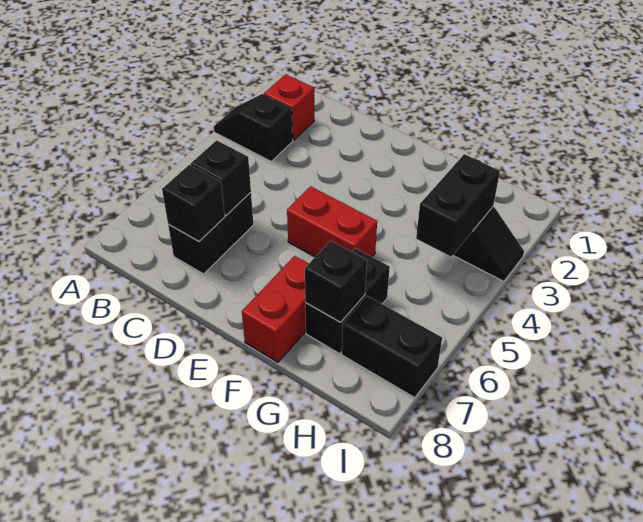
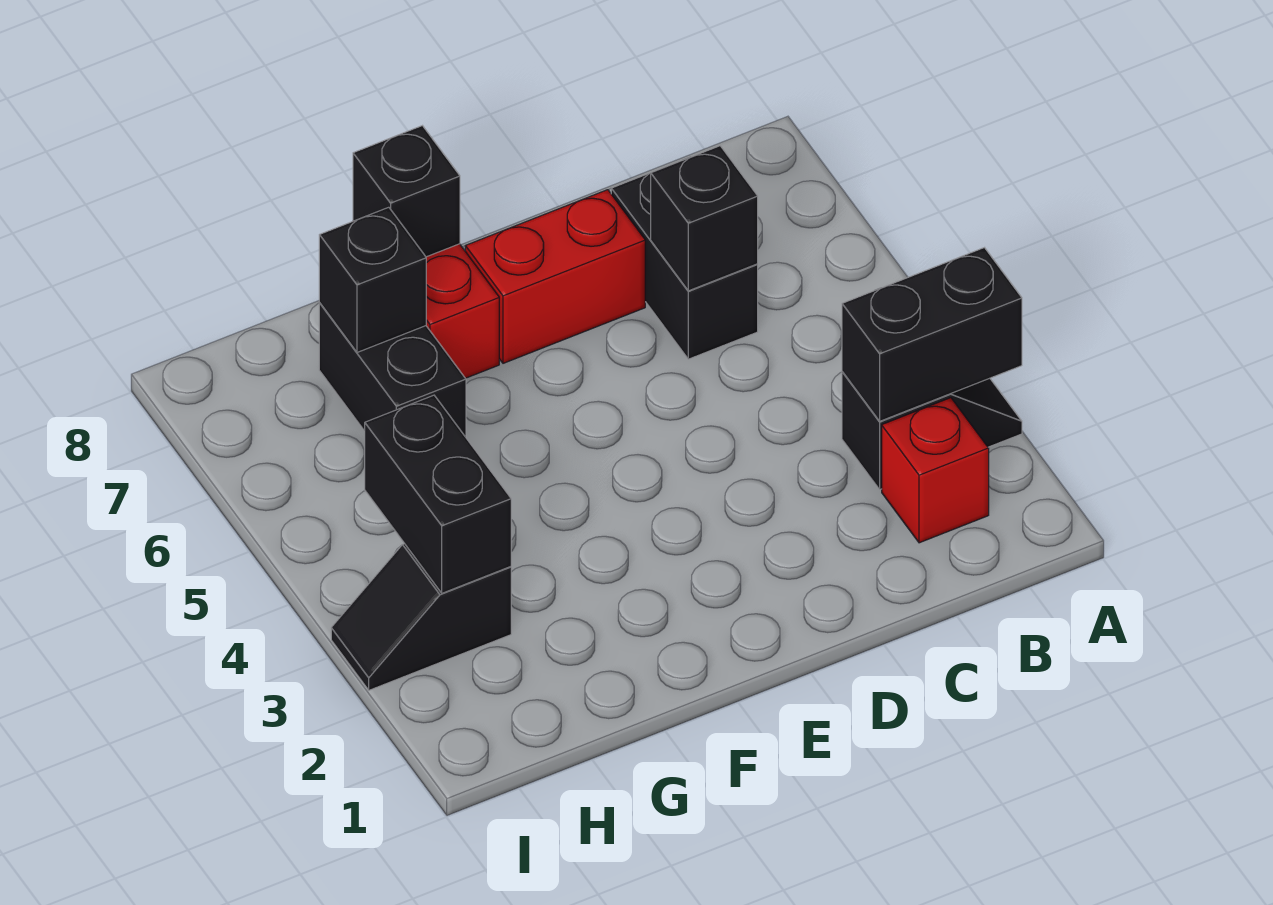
black 1x1 brick [162,165,225,241] -> black 1x1 brick moved to [353,126,460,257]
red 1x2 brick [287,186,377,257] -> red 1x2 brick moved to [465,190,645,363]
black 1x2 brick [342,296,442,398] -> black 1x2 brick moved to [842,248,1022,421]

